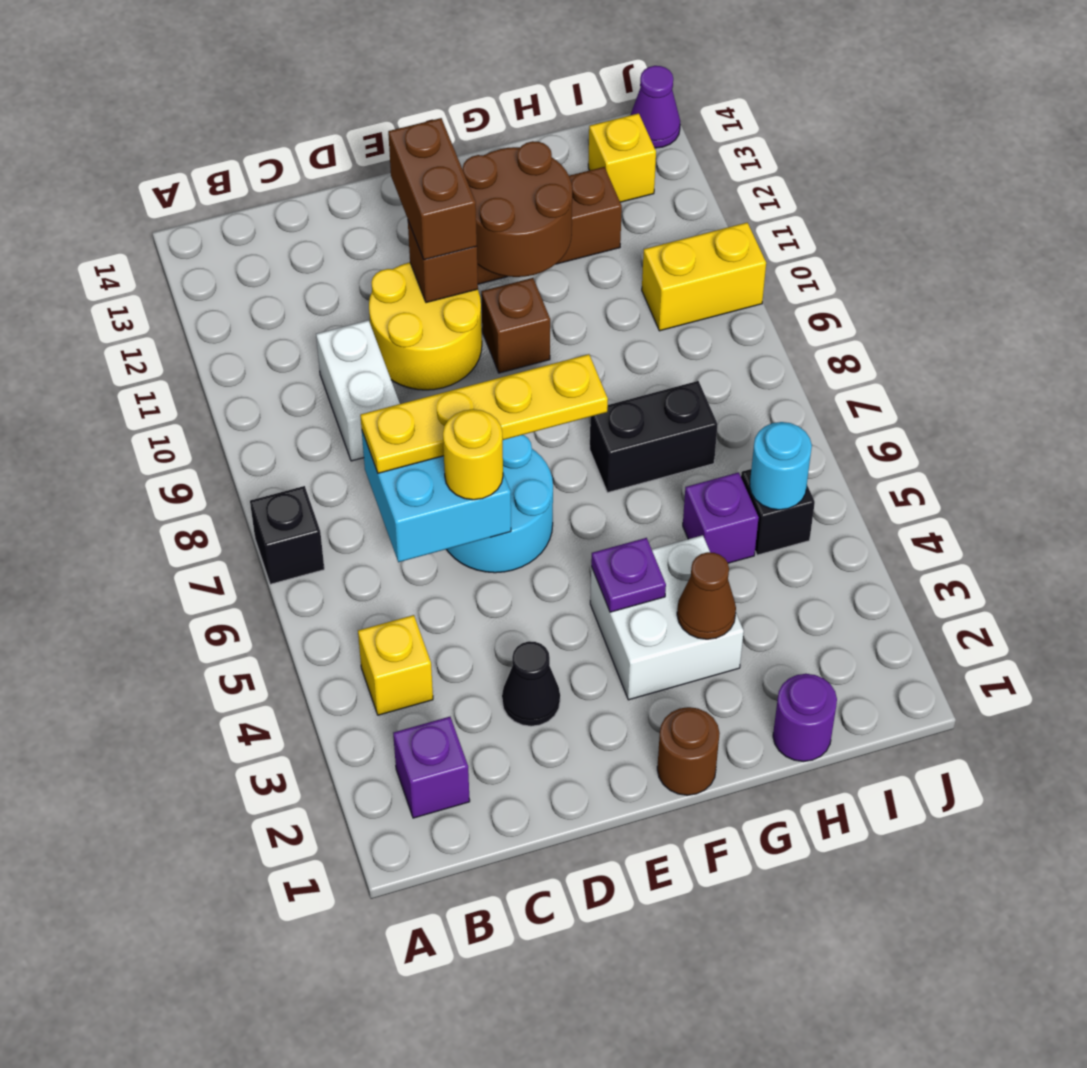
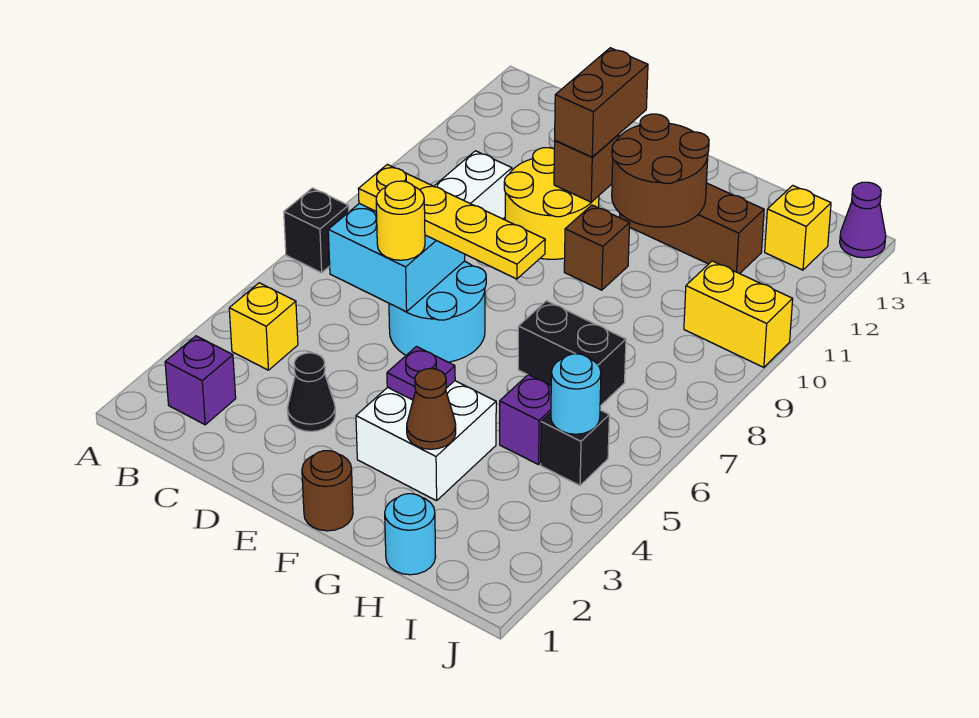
purple 1x1 round brick [773,674,837,761] -> cyan 1x1 round brick [385,494,436,575]

